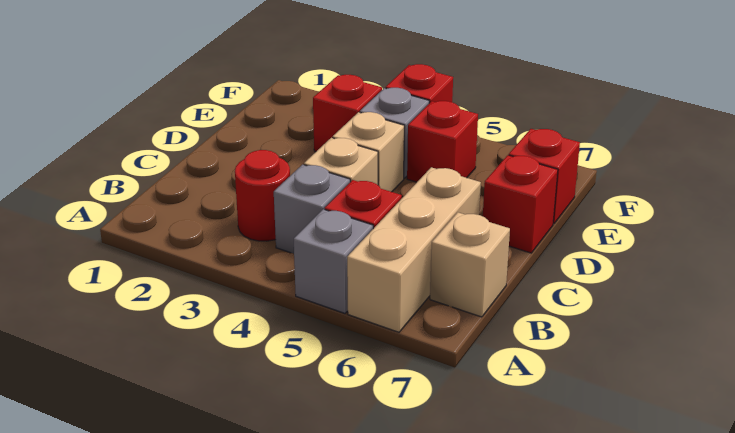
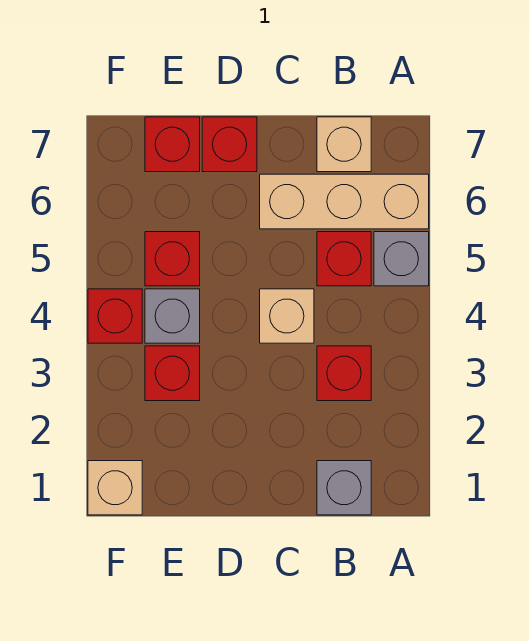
red 1x1 round brick [235,150,290,241] -> red 1x1 brick [317,346,371,401]
grey 1x1 brick [274,165,350,254] -> grey 1x1 brick moved to [317,461,371,515]
tan 1x1 brick [333,112,404,192] -> tan 1x1 brick moved to [88,461,142,515]

